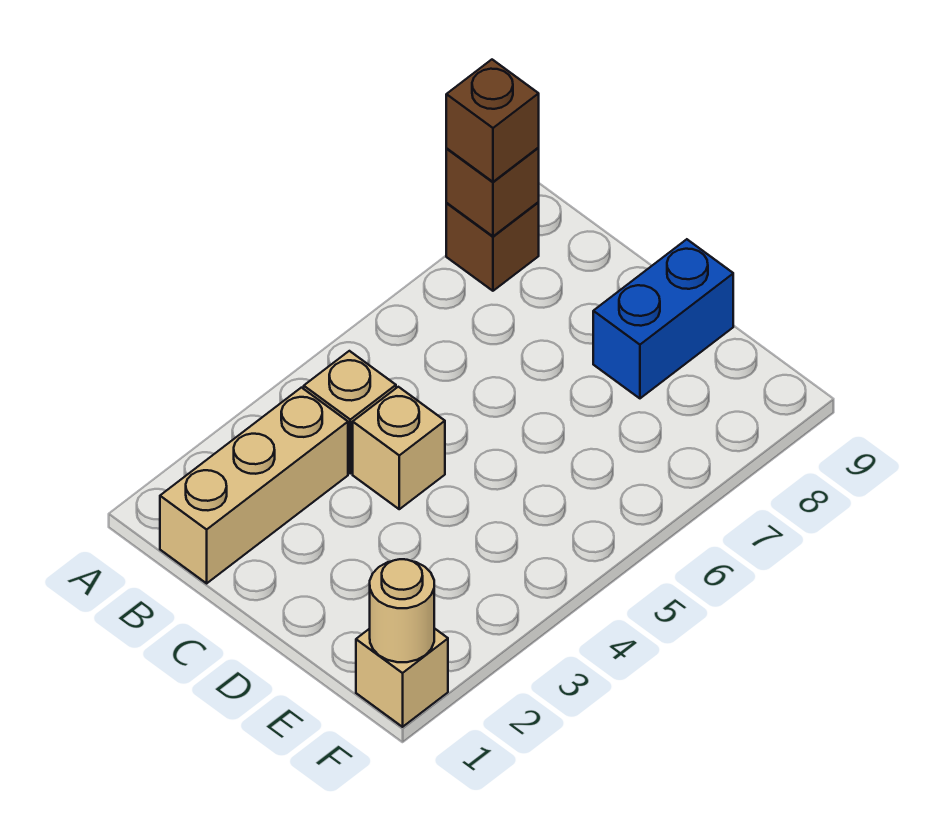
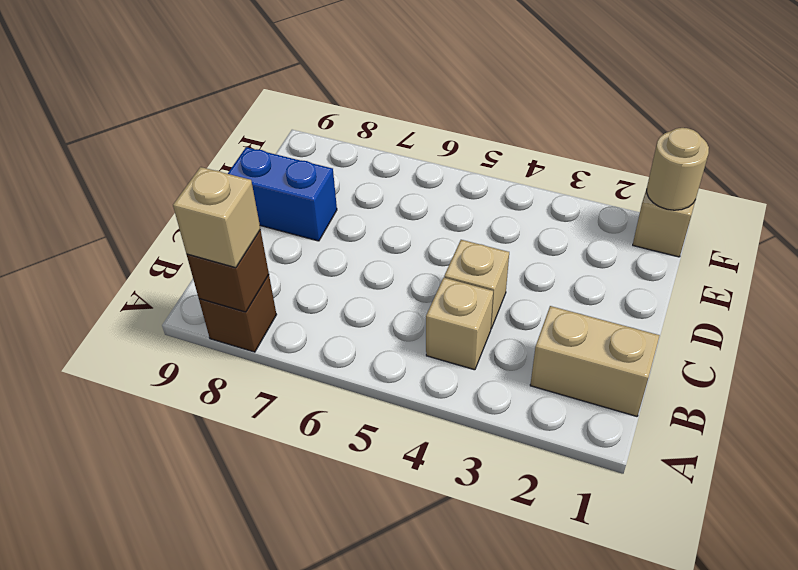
brown 1x1 brick [446,60,539,182] -> tan 1x1 brick [173,167,260,268]
tan 1x3 brick [160,388,348,583] -> tan 1x2 brick [530,306,660,416]

